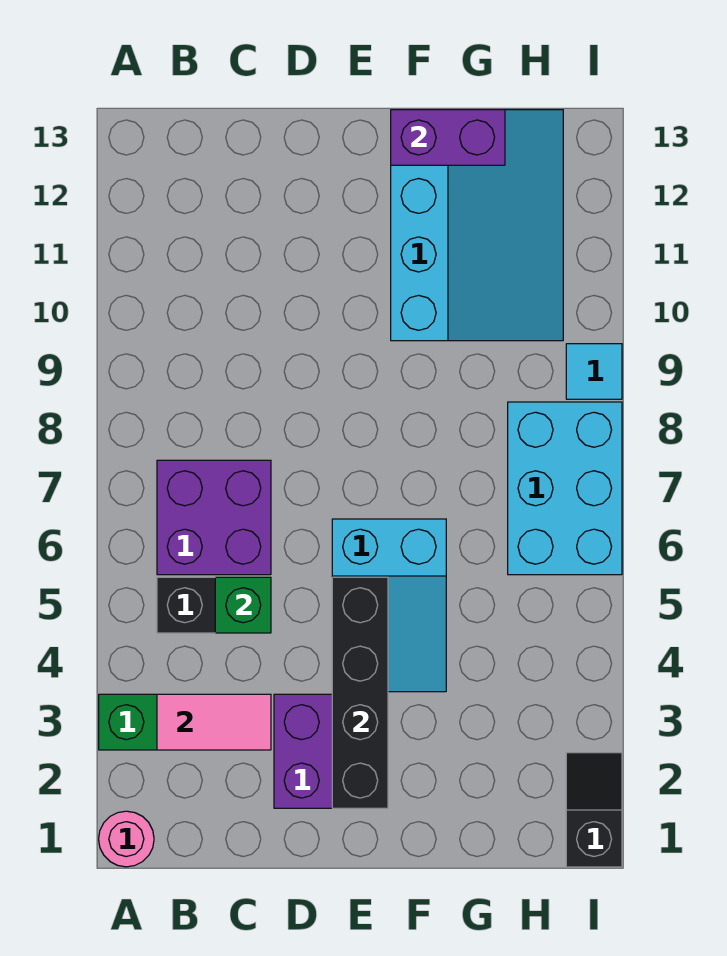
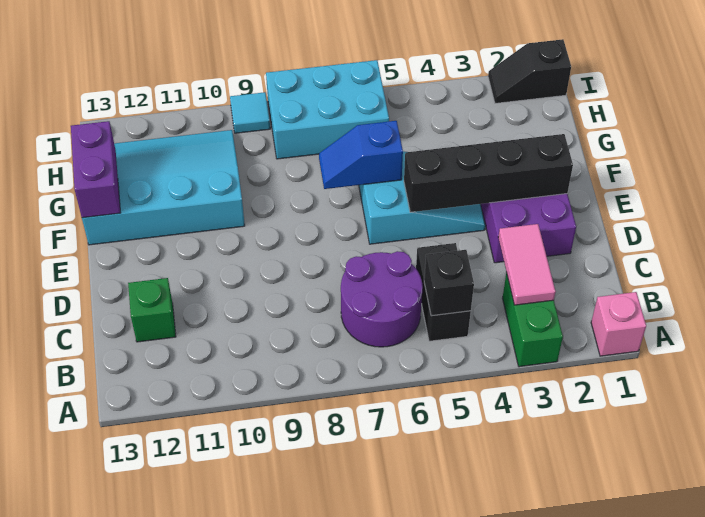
pink 1x1 round brick [99,811,154,867] -> pink 1x1 brick [591,292,646,356]
none -> black 1x1 brick [424,250,474,316]
purple 2x2 brick [157,460,271,575] -> purple 2x2 round brick [341,251,423,347]
green 1x1 brick [215,577,271,633] -> green 1x1 brick moved to [128,278,176,342]
none -> blue 1x2 slope [319,121,403,189]

